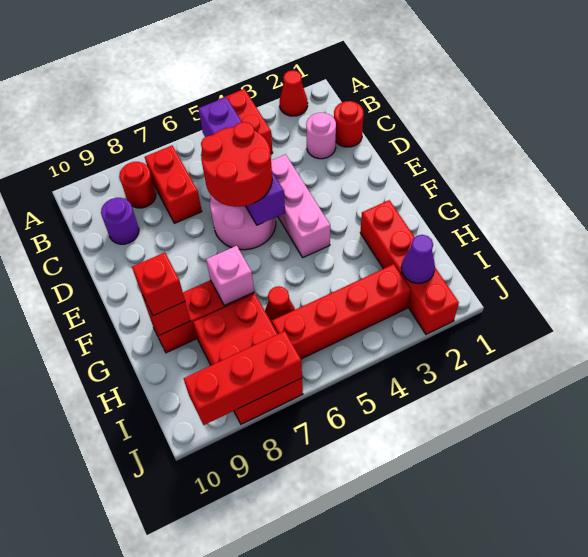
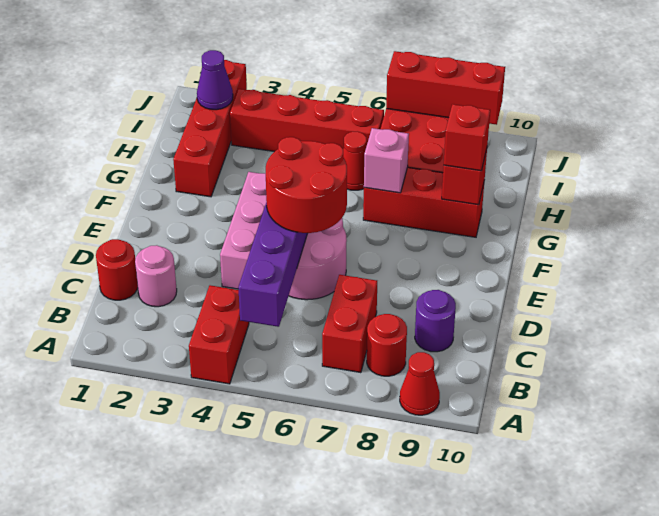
red 1x1 cone [280,70,308,116] -> red 1x1 cone moved to [400,352,440,415]

